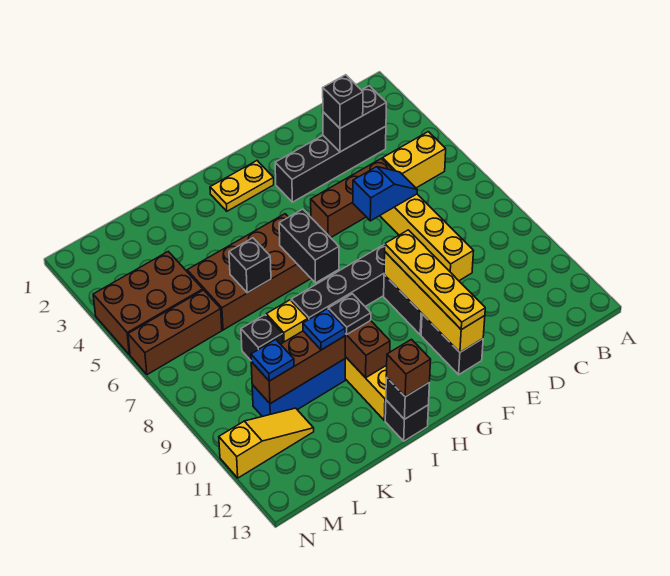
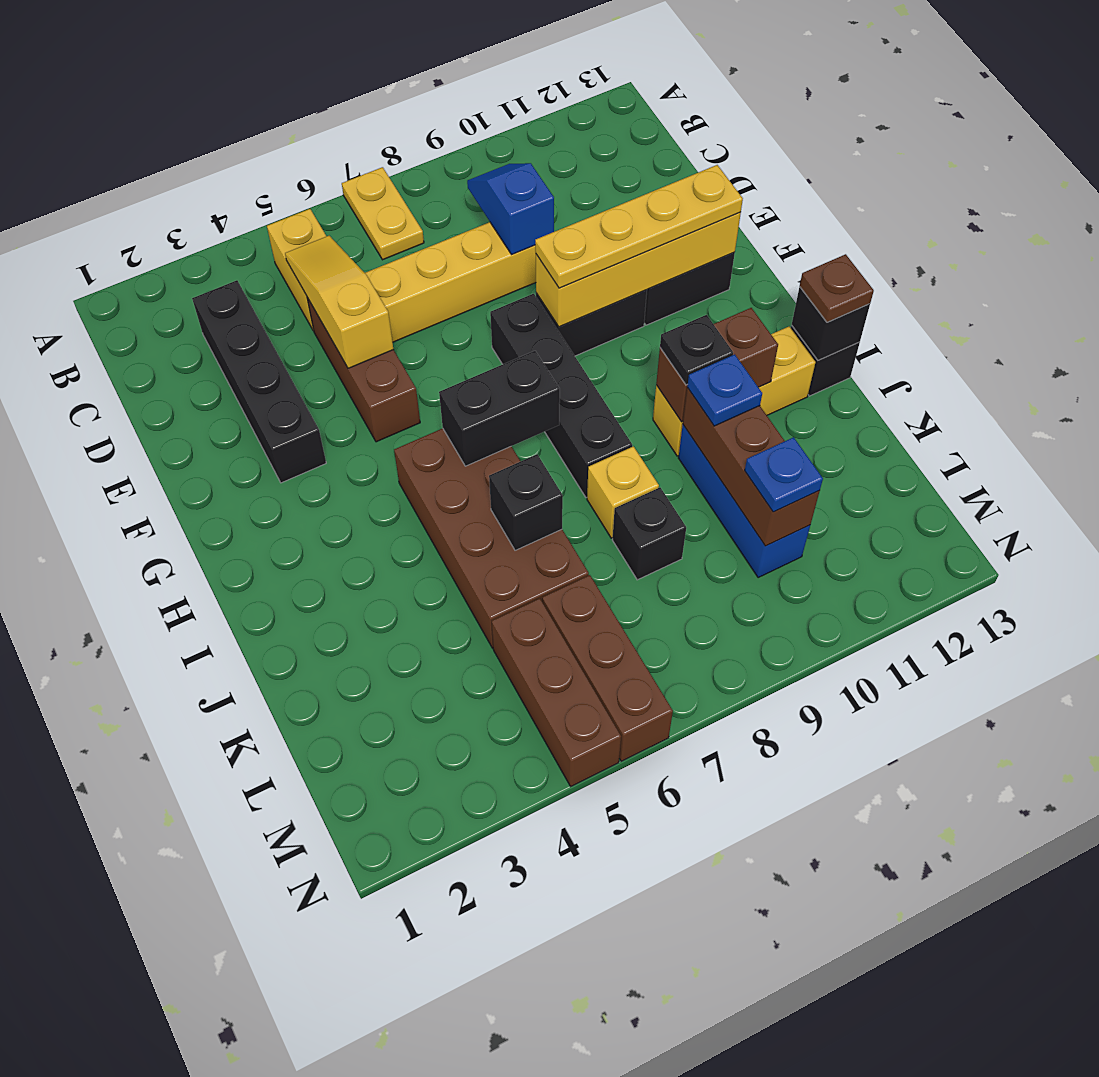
black 1x2 brick [323,86,387,152] -> none
black 1x1 brick [323,75,363,128] -> none
blue 1x2 slope [353,167,417,221] -> blue 1x2 slope moved to [467,163,554,255]
yellow 1x2 plate [210,161,274,211] -> yellow 1x2 plate moved to [342,167,424,260]
brown 1x1 brick [386,339,431,397] -> brown 1x1 plate [800,254,874,322]
brown 2x3 brick [93,251,203,355] -> brown 1x3 brick [492,598,621,786]
yellow 1x3 slope [219,408,314,478] -> yellow 1x3 slope moved to [285,236,393,368]

